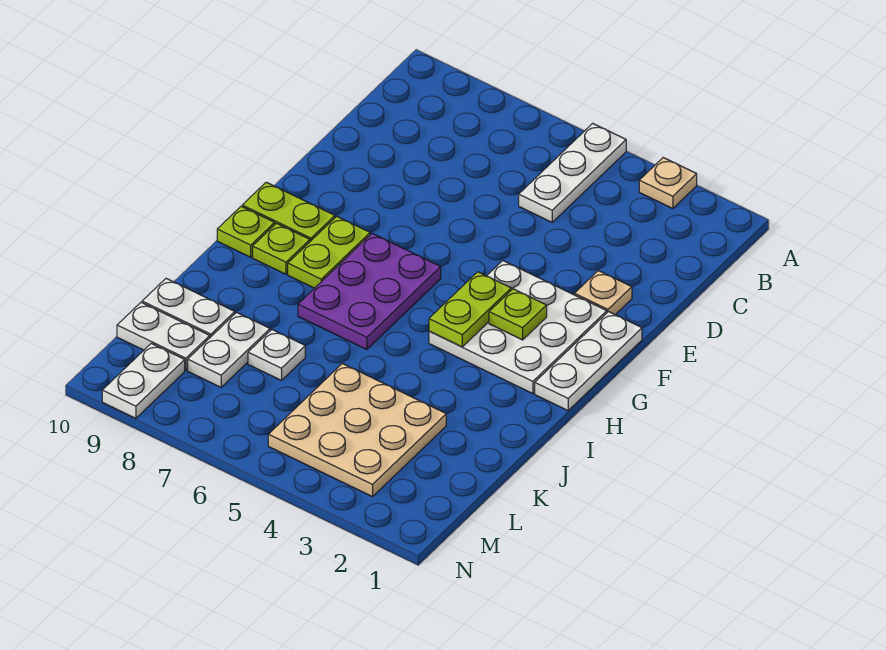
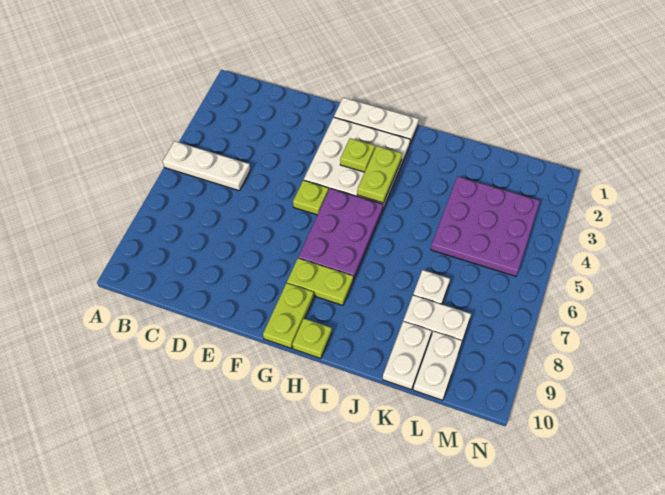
tan 1x1 plate [639,158,697,209] -> none
tan 1x1 plate [574,271,632,315] -> none
lime 1x2 plate [429,272,511,347] -> lime 1x2 plate turned to [357,146,402,203]
purple 2x3 plate [298,234,441,350] -> purple 2x3 plate turned to [298,188,383,280]
lime 1x1 plate [253,223,310,274] -> lime 1x1 plate moved to [293,180,329,215]
tan 3x3 plate [268,364,446,497] -> purple 3x3 plate [431,176,540,276]
white 1x2 plate [102,343,185,418] -> none

